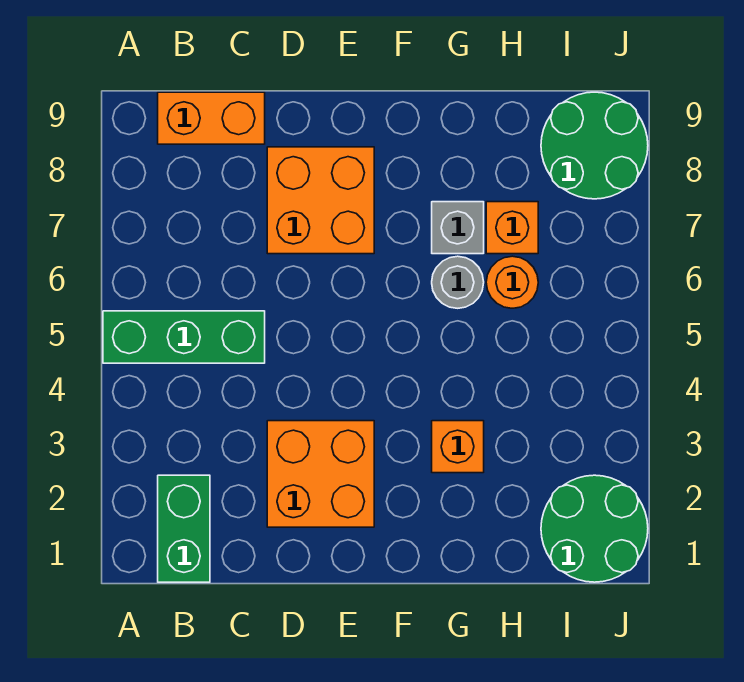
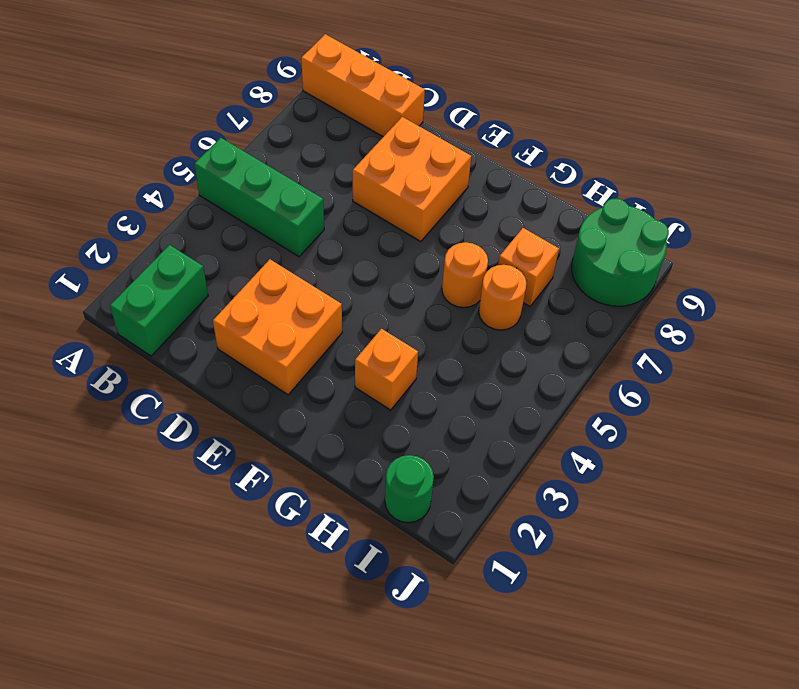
orange 1x2 brick [158,92,265,144] -> orange 1x3 brick [301,34,425,137]
grey 1x1 round brick [432,256,484,308] -> orange 1x1 round brick [442,242,488,308]
grey 1x1 brick [432,202,484,254] -> none
green 2x2 round brick [541,475,648,582] -> green 1x1 round brick [385,455,434,523]

